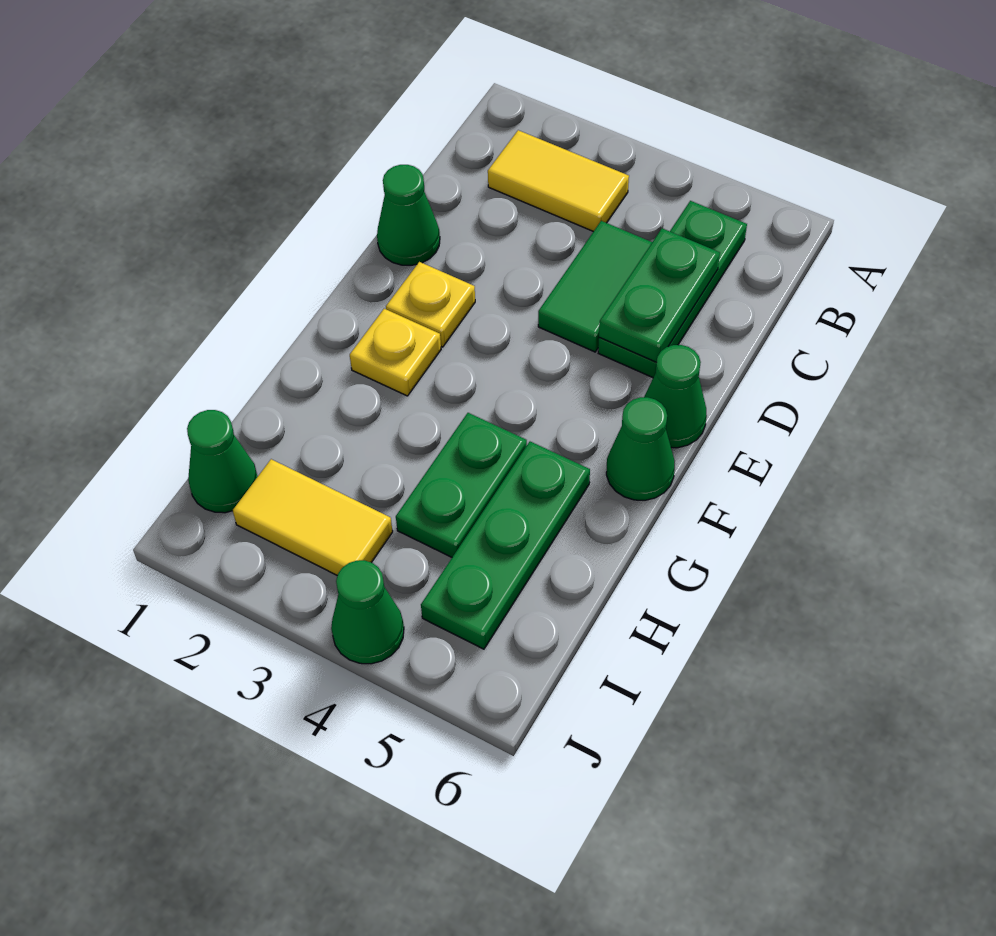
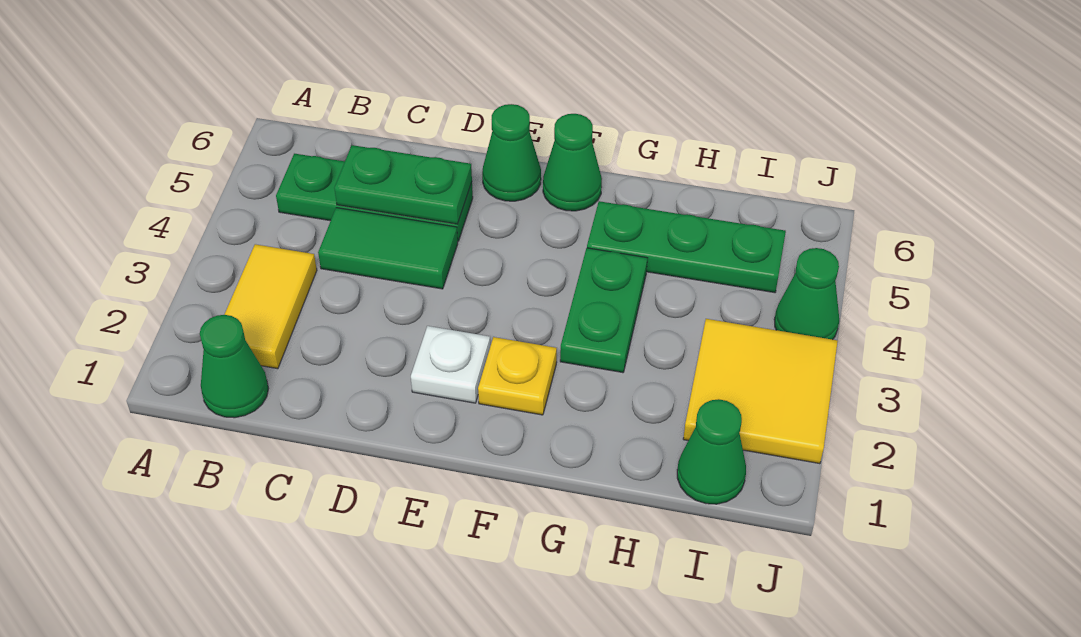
green 1x1 cone [377,165,440,265] -> green 1x1 cone moved to [200,315,268,418]
yellow 1x1 plate [386,262,475,347] -> white 1x1 plate [411,326,490,403]
green 1x2 plate [396,413,527,557] -> green 1x2 plate turned to [560,248,647,373]
yellow 1x2 tile [233,459,393,576] -> yellow 2x2 tile [683,319,838,464]

